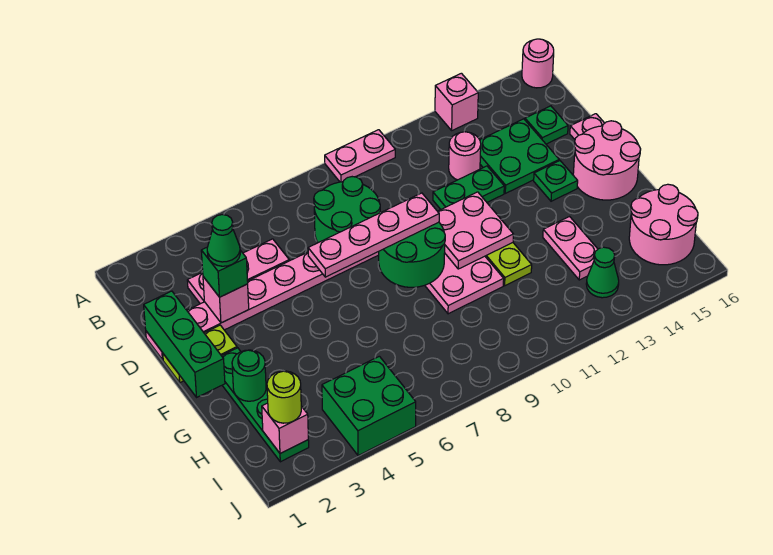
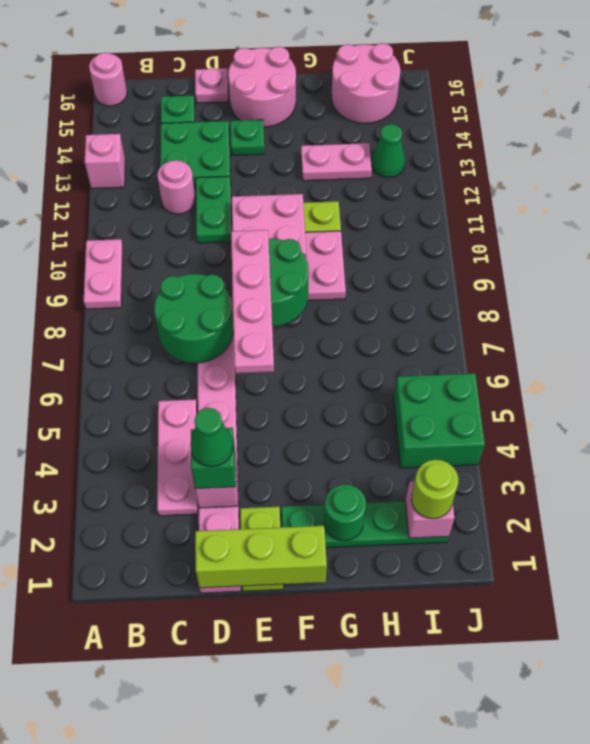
green 1x3 brick [144,291,225,397] -> lime 1x3 brick [195,526,327,588]

